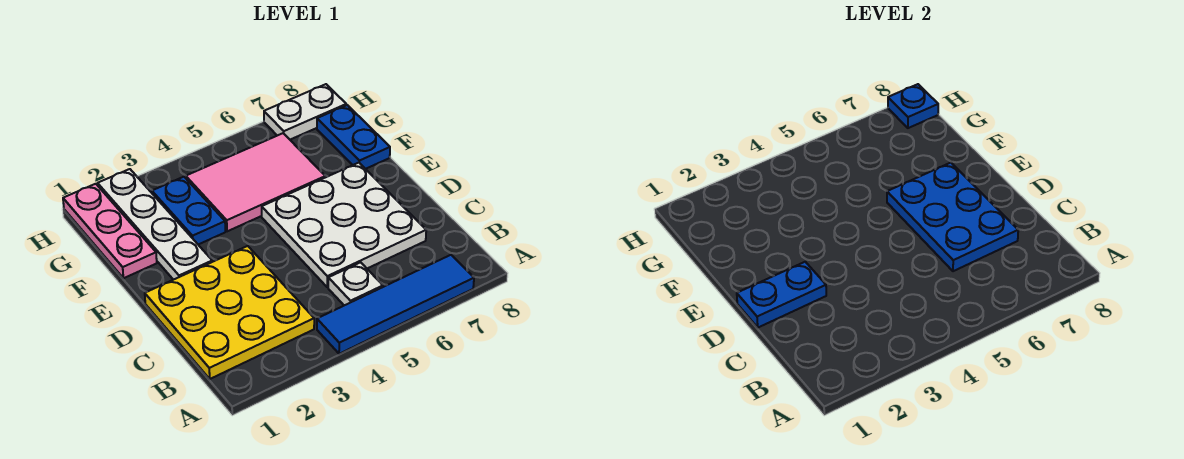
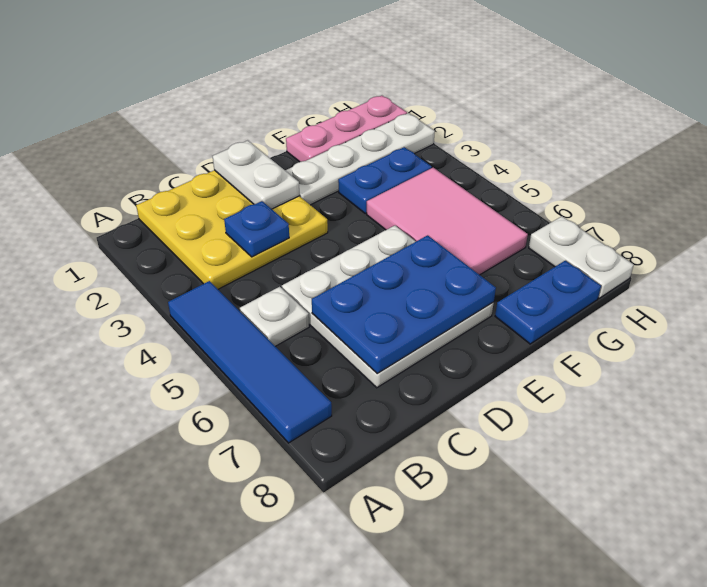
blue 1x2 plate [737,262,826,328] -> white 1x2 plate [213,140,299,209]
blue 1x1 plate [888,84,938,128] -> blue 1x1 plate moved to [224,201,289,257]

